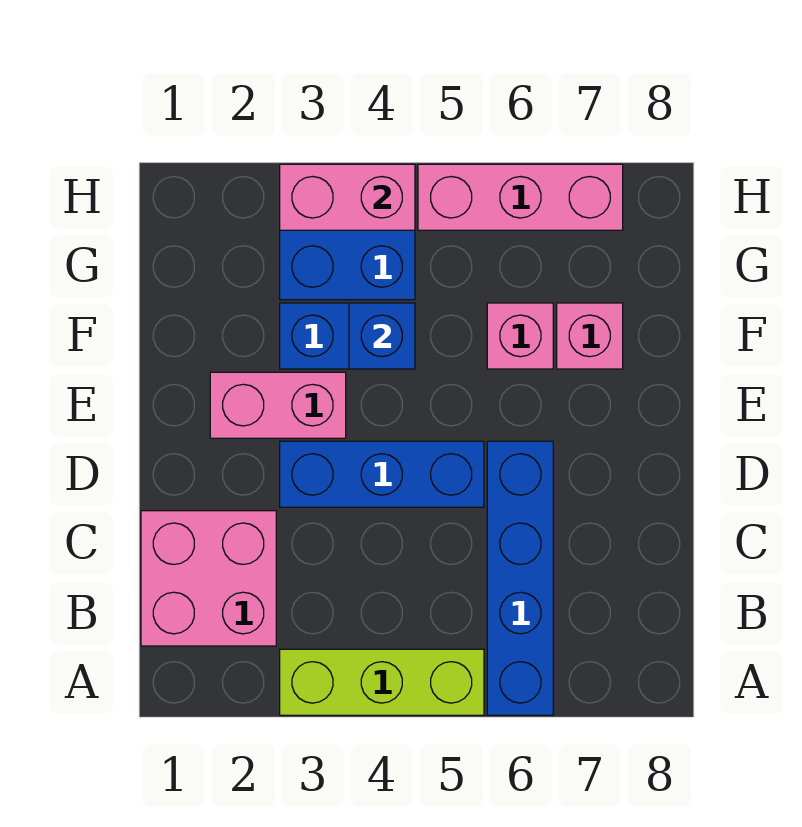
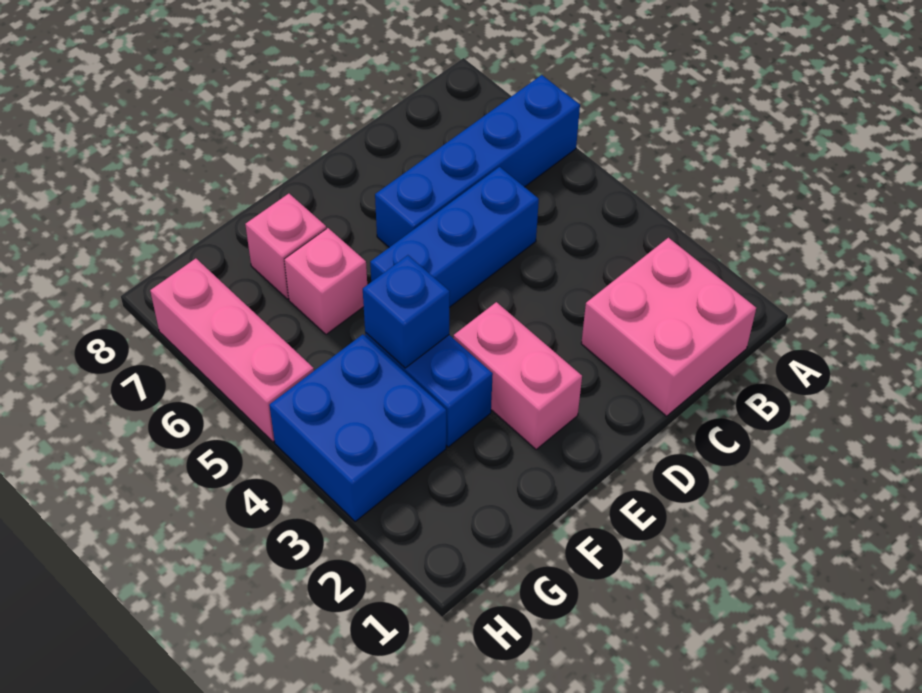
lime 1x3 brick [280,649,484,715] -> none
blue 1x3 brick [280,441,484,507] -> blue 1x3 brick turned to [370,167,539,307]
pink 1x2 brick [280,164,415,230] -> none

